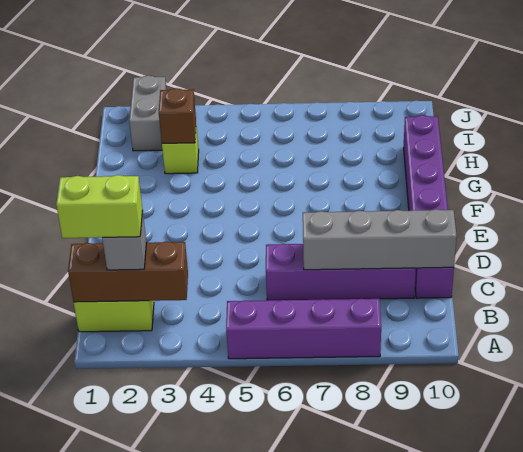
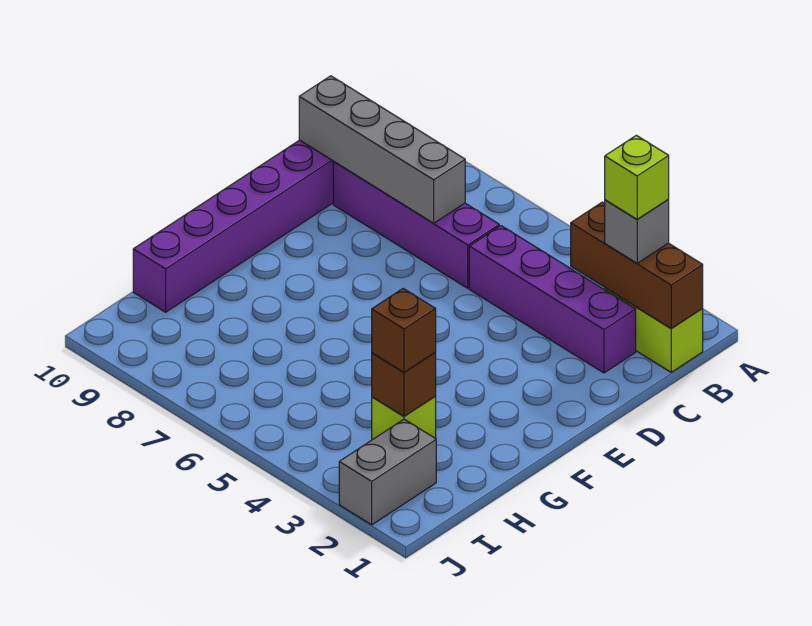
purple 1x4 brick [226,299,381,359] -> purple 1x4 brick moved to [469,226,636,373]
lime 1x2 brick [56,175,143,238] -> lime 1x1 brick [605,135,669,219]
none -> brown 1x1 brick [372,288,436,372]

